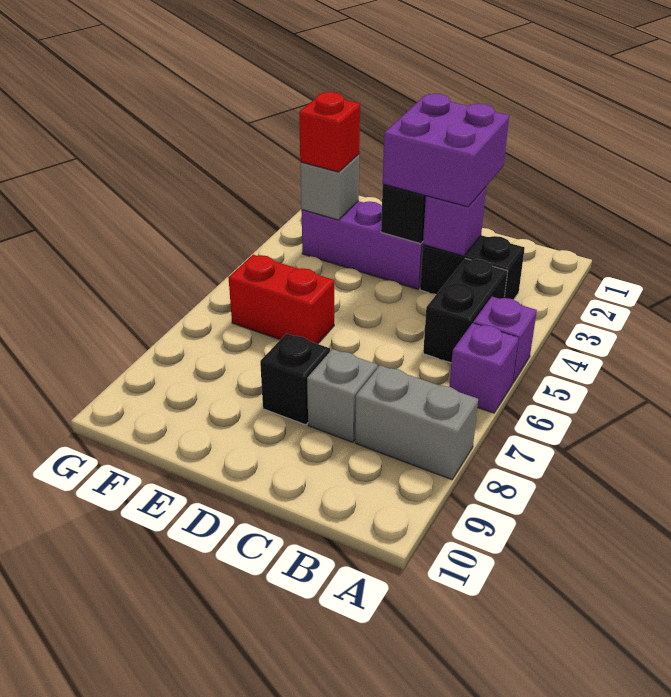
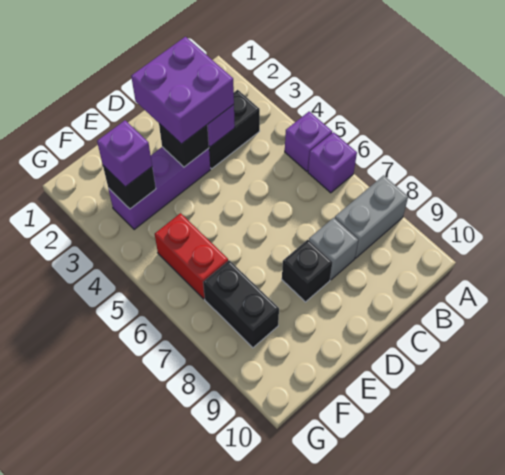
black 1x2 brick [423,259,508,363] -> black 1x2 brick moved to [203,260,279,348]
red 1x2 brick [228,255,334,344] -> red 1x2 brick turned to [155,213,228,299]
grey 1x1 brick [300,154,359,220] -> black 1x1 brick [103,166,156,209]
red 1x1 brick [299,92,360,172] -> purple 1x1 brick [97,121,152,187]

